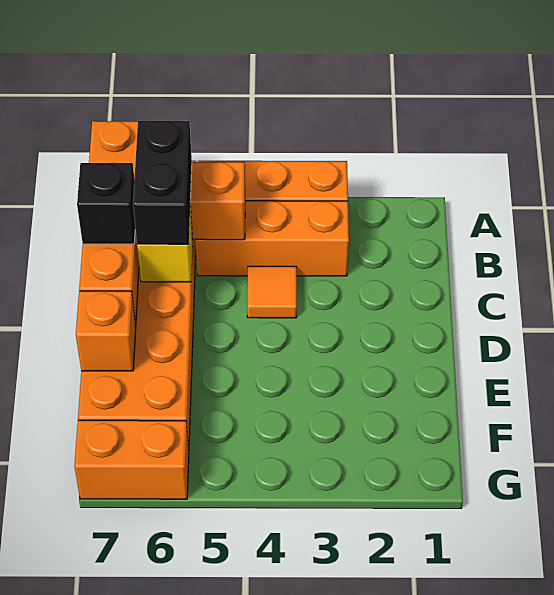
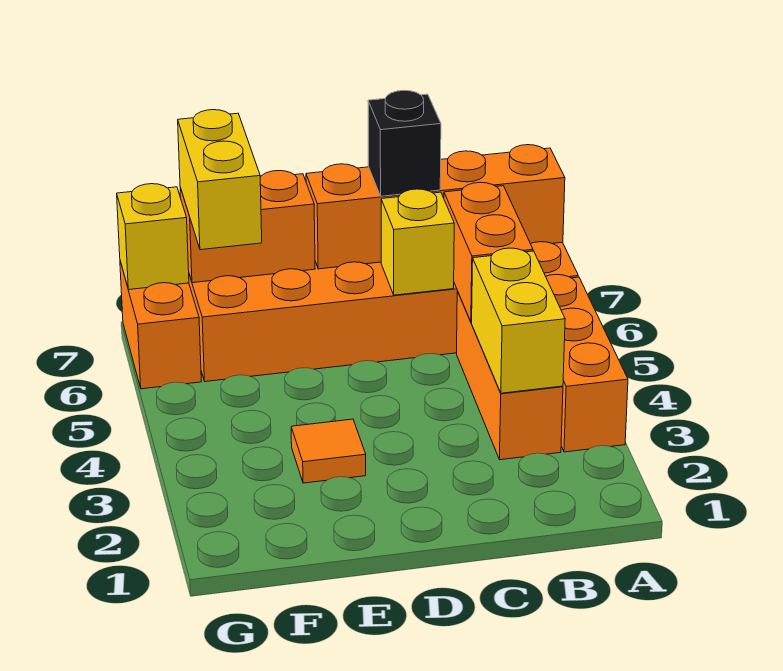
none -> yellow 1x2 brick [472,248,565,393]
black 1x2 brick [133,121,192,244] -> none
orange 1x1 tile [247,266,297,318] -> orange 1x1 tile moved to [291,419,366,483]
orange 1x1 brick [76,291,136,371] -> orange 1x2 brick [180,171,315,283]
none -> yellow 1x2 brick [178,110,262,250]
none -> yellow 1x1 brick [117,184,189,290]

